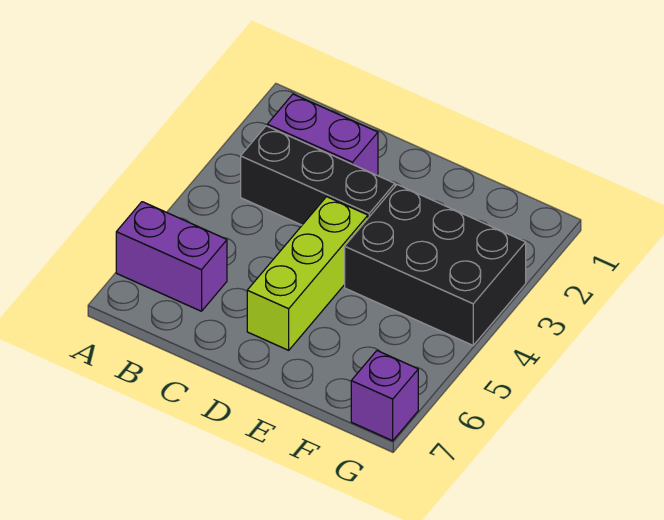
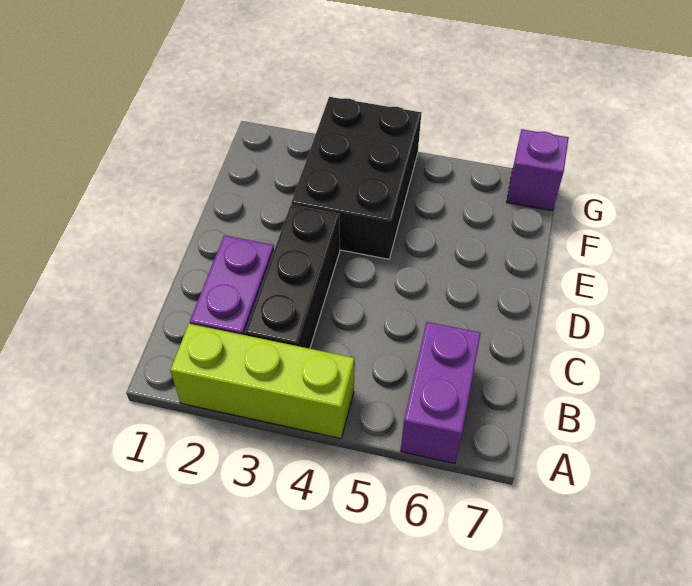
lime 1x3 brick [247,197,368,350] -> lime 1x3 brick moved to [170,324,355,438]

